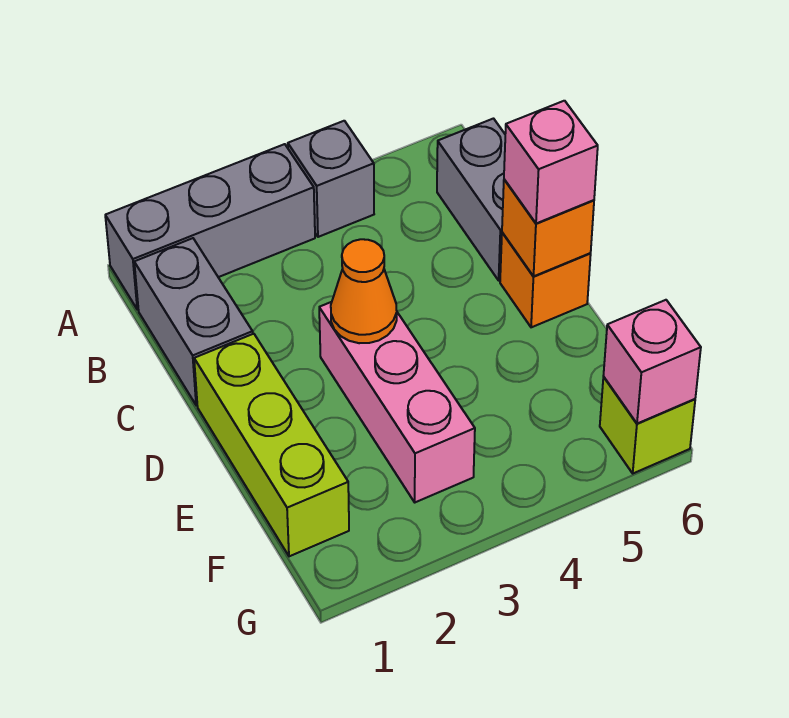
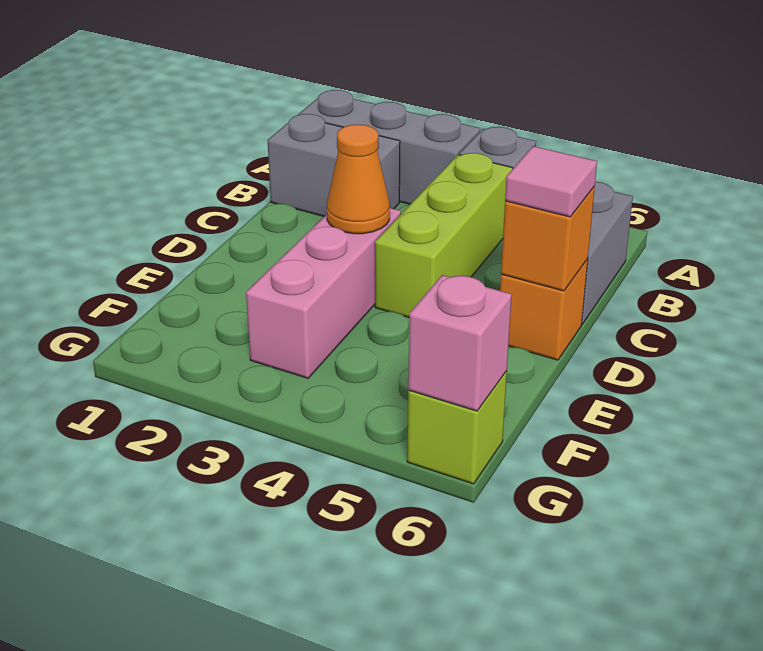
grey 1x2 brick [134,238,253,405] -> grey 1x2 brick turned to [268,114,400,216]
lime 1x3 brick [194,334,349,556] -> lime 1x3 brick moved to [375,153,513,317]
pink 1x1 brick [504,101,598,223] -> pink 1x1 tile [505,146,597,217]

